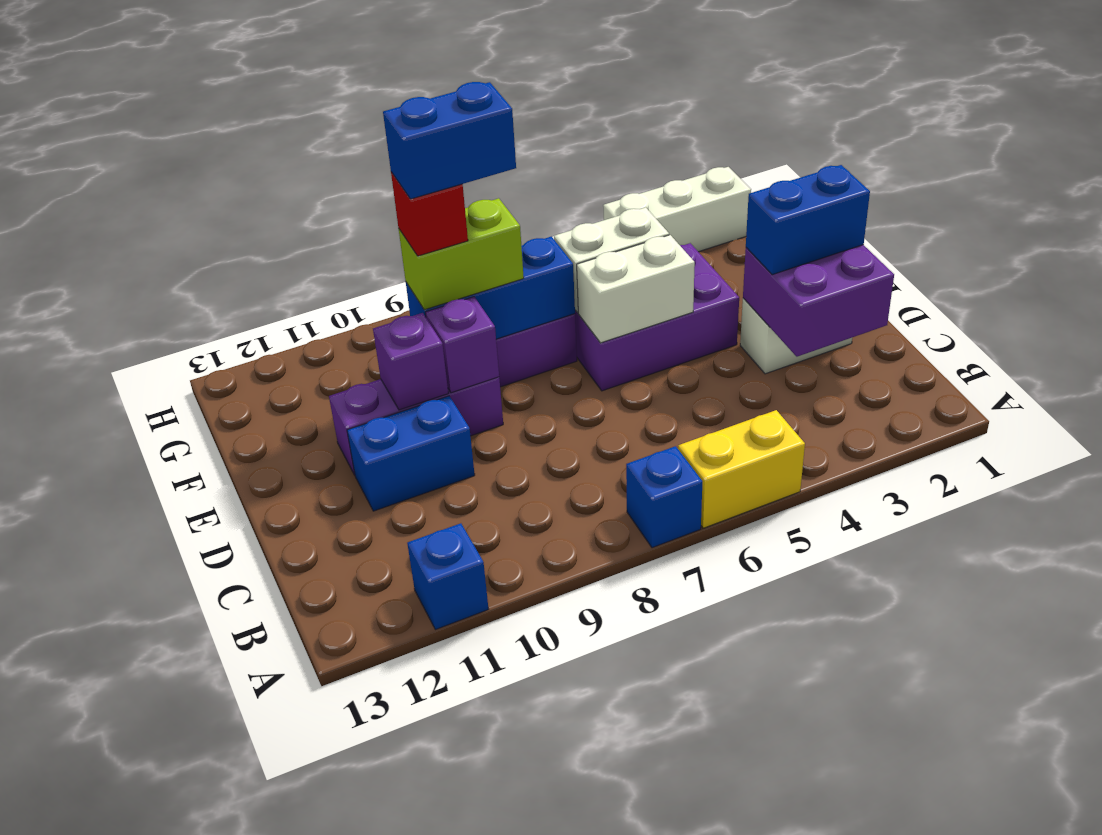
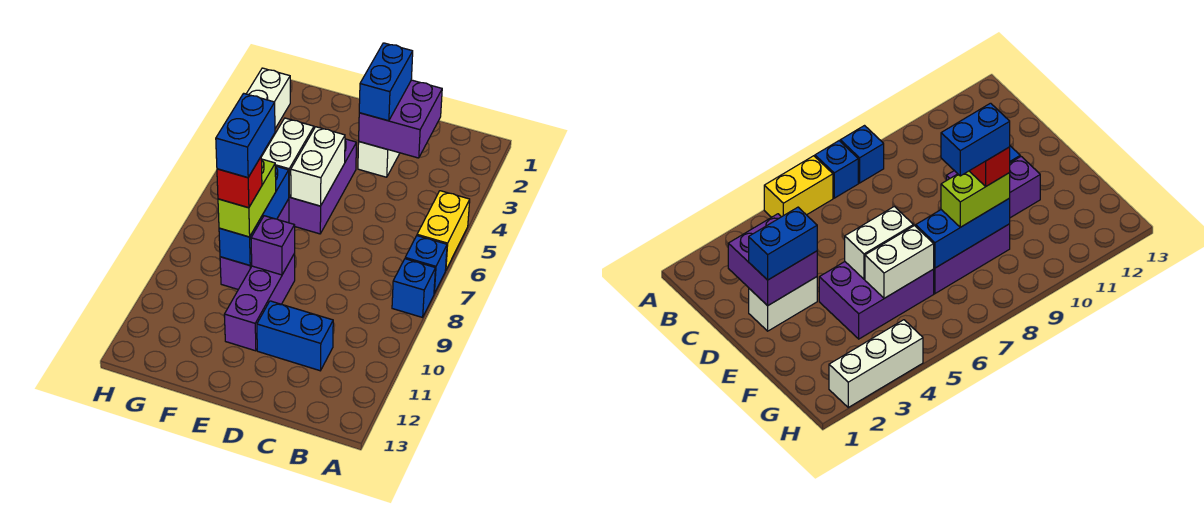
blue 1x1 brick [407,523,488,630] -> blue 1x1 brick moved to [392,259,435,317]
blue 1x2 brick [347,396,475,511] -> blue 1x2 brick turned to [257,301,333,371]
purple 1x1 brick [373,313,448,410] -> none

